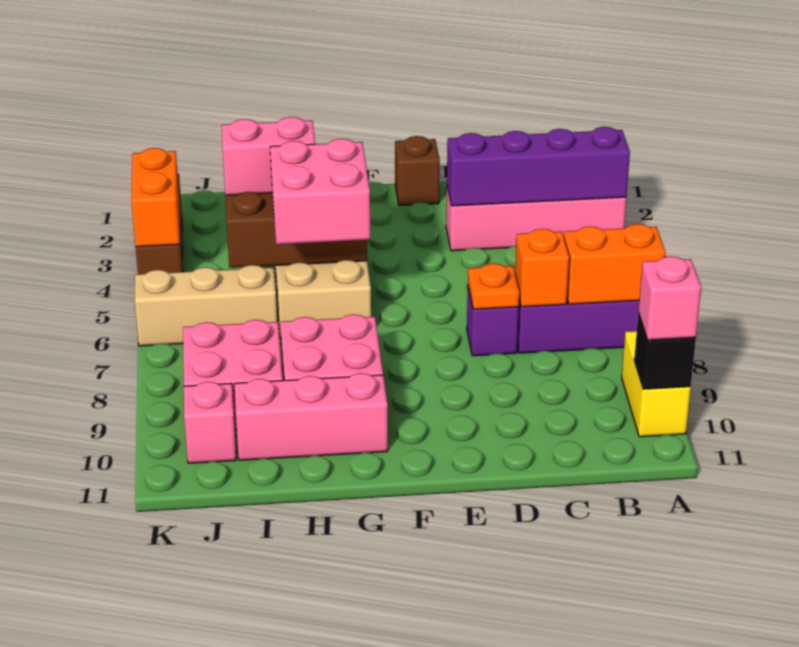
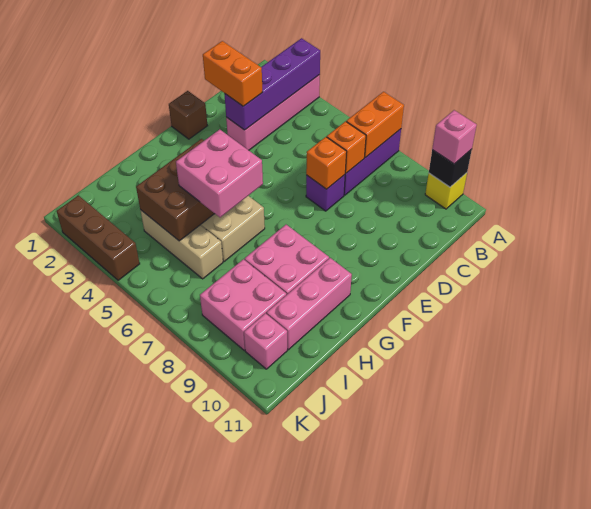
yellow 1x2 brick [622,331,691,437] -> yellow 1x1 brick [425,173,467,209]
orange 1x1 plate [468,263,519,309] -> orange 1x1 brick [306,137,347,189]
pink 1x2 brick [222,117,315,195] -> none
tan 1x3 brick [135,265,277,346] -> tan 1x3 brick turned to [140,210,223,279]
orange 1x2 brick [131,148,180,247] -> orange 1x2 brick moved to [203,41,262,106]

